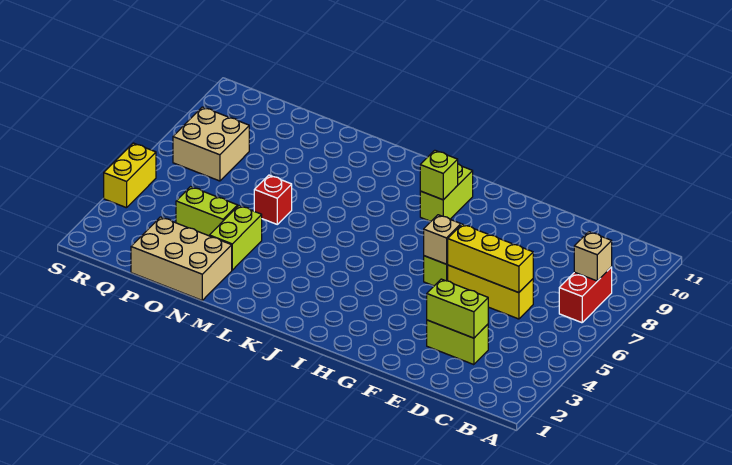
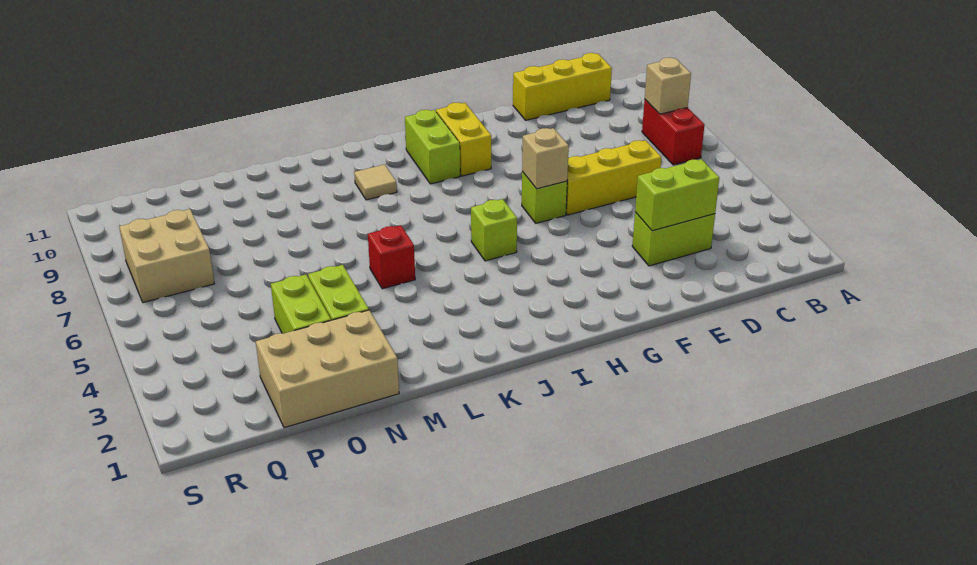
yellow 1x3 brick [447,224,533,293] -> yellow 1x3 brick moved to [513,53,612,120]
lime 1x1 brick [420,150,458,200] -> lime 1x1 brick moved to [471,199,517,261]
none -> tan 1x1 tile [354,164,397,200]
red 1x1 brick [254,175,292,224] -> red 1x1 brick moved to [368,225,415,289]
lime 1x2 brick [176,187,238,236] -> lime 1x2 brick turned to [271,275,331,334]
yellow 1x2 brick [104,143,156,208] -> yellow 1x2 brick moved to [436,103,491,176]

